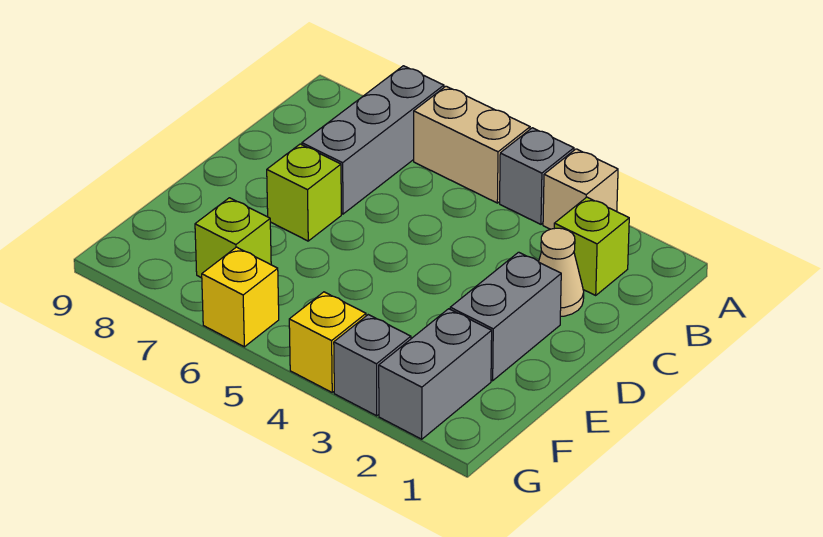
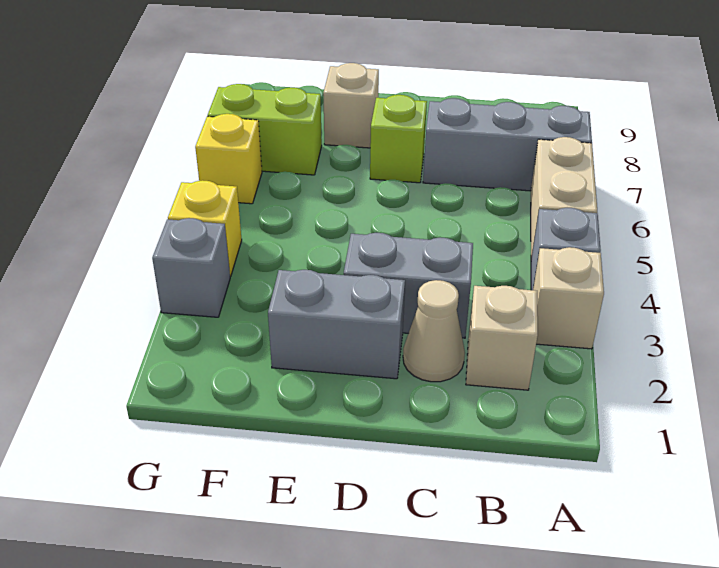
lime 1x1 brick [554,197,629,295] -> tan 1x1 brick [466,286,538,390]
none -> tan 1x1 brick [323,63,379,148]
grey 1x2 brick [379,309,492,439] -> grey 1x2 brick moved to [344,233,473,338]
lime 1x1 brick [195,198,271,278] -> lime 1x2 brick [208,84,322,175]

